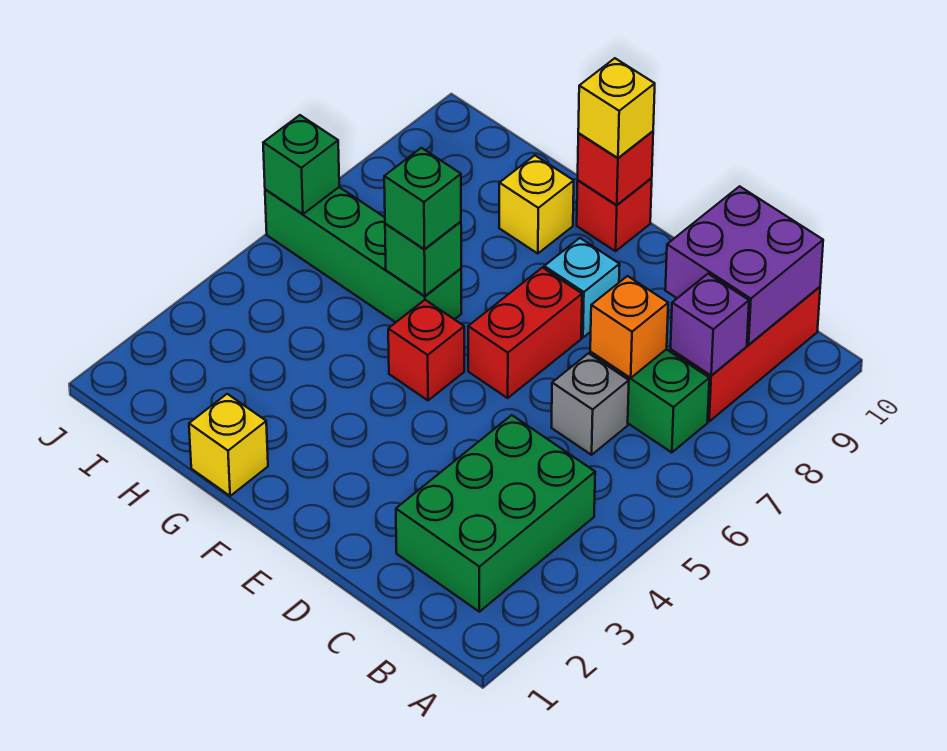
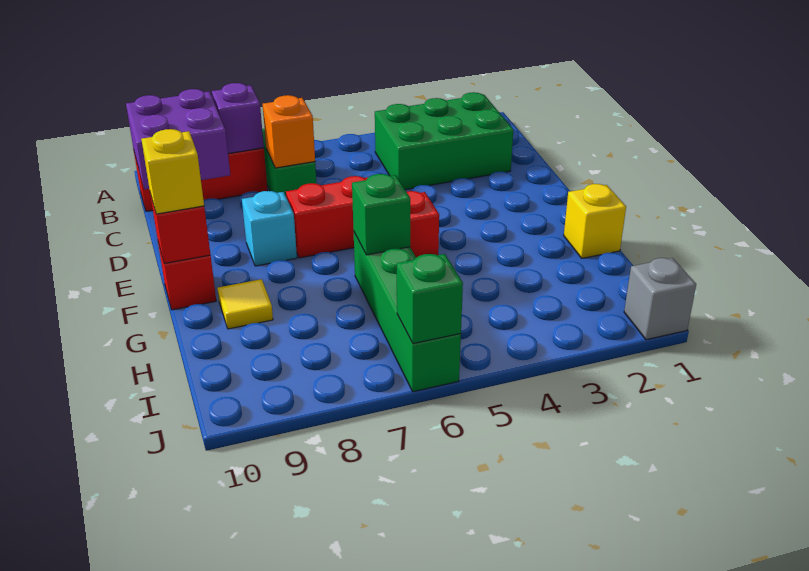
grey 1x1 brick [551,353,629,455] -> grey 1x1 brick moved to [624,258,696,340]
green 1x1 brick [384,148,461,249] -> none
yellow 1x1 brick [499,155,574,254] -> yellow 1x1 tile [217,279,273,329]

